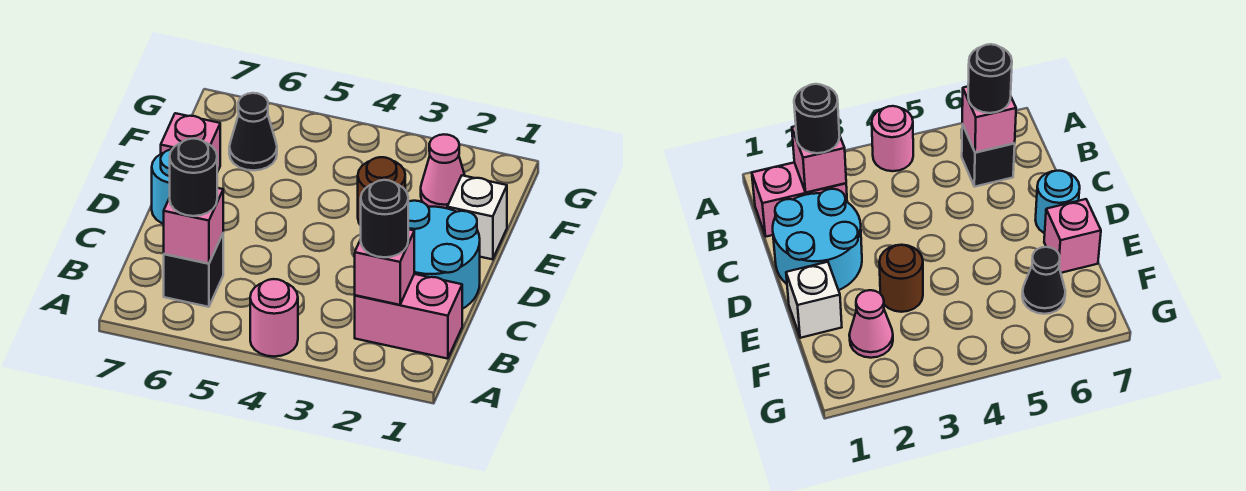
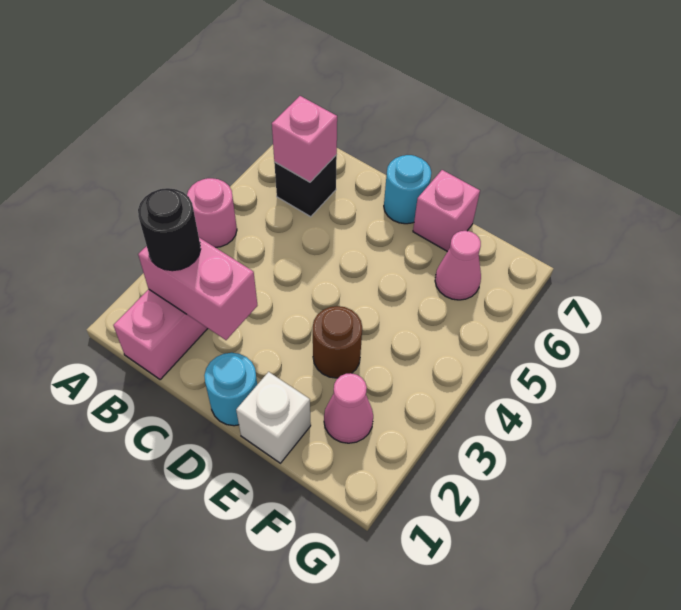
pink 1x1 brick [355,229,414,305] -> pink 1x2 brick [138,238,257,340]
black 1x1 round brick [170,139,217,216] -> none
cyan 2x2 round brick [408,201,480,309] -> cyan 1x1 round brick [204,353,257,426]
black 1x1 cone [229,93,277,170] -> pink 1x1 cone [435,231,481,300]

